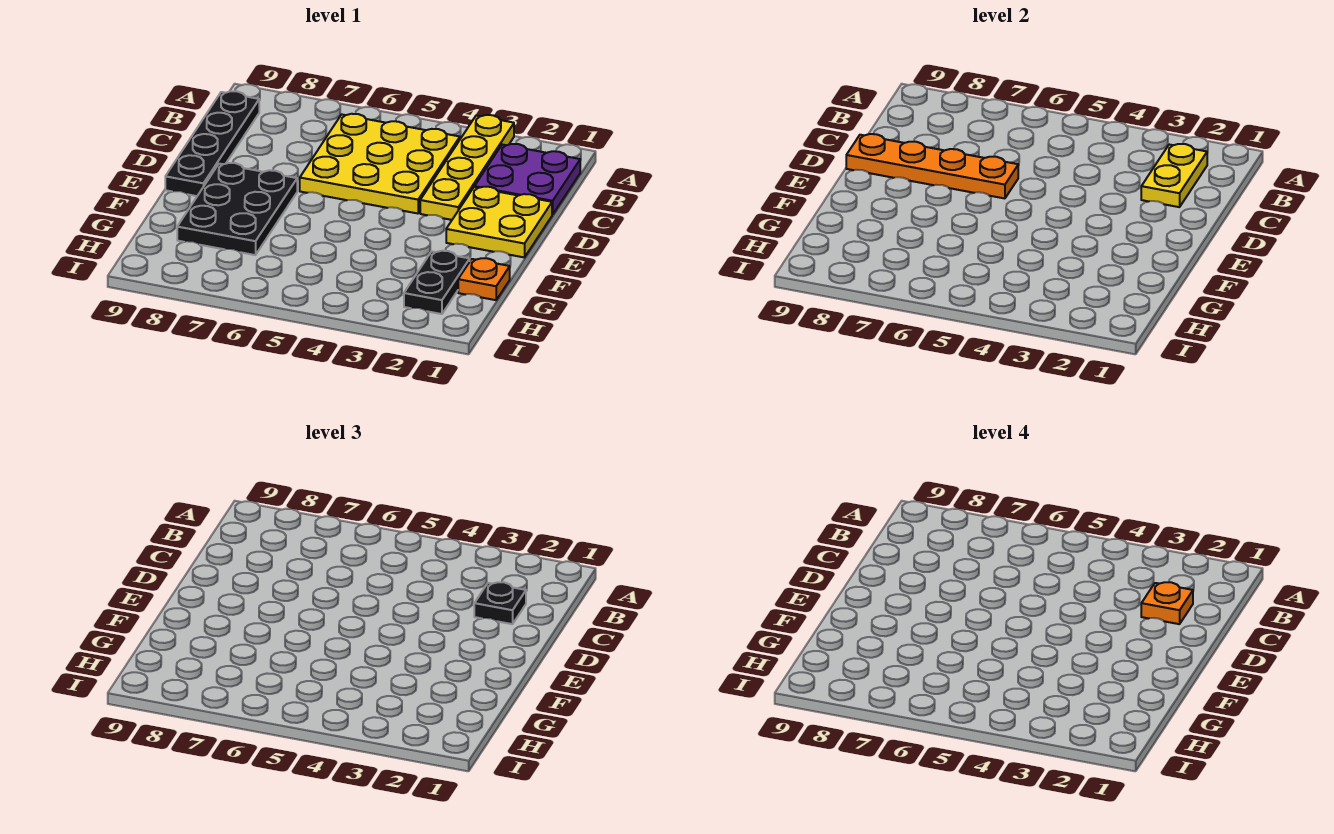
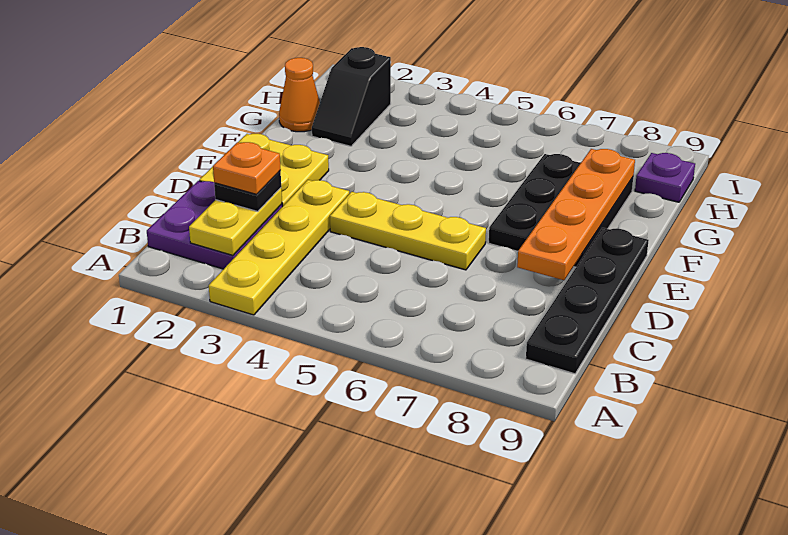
yellow 3x3 plate [300,114,460,213] -> yellow 1x3 plate [330,192,486,270]
orange 1x4 plate [846,134,1018,198] -> orange 1x4 plate turned to [517,149,635,280]
orange 1x1 plate [458,258,510,300] -> orange 1x1 cone [279,58,320,132]
black 1x2 plate [404,251,470,314] -> black 1x2 slope [312,47,391,146]
none -> purple 1x1 plate [635,153,695,202]

